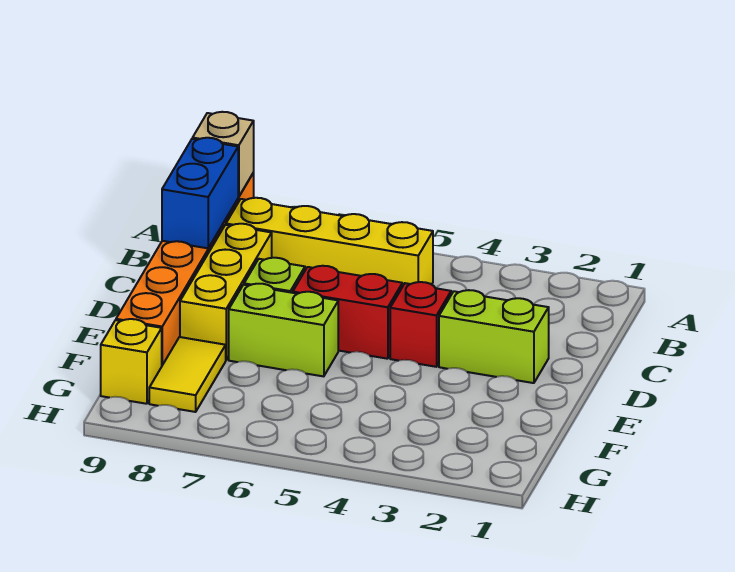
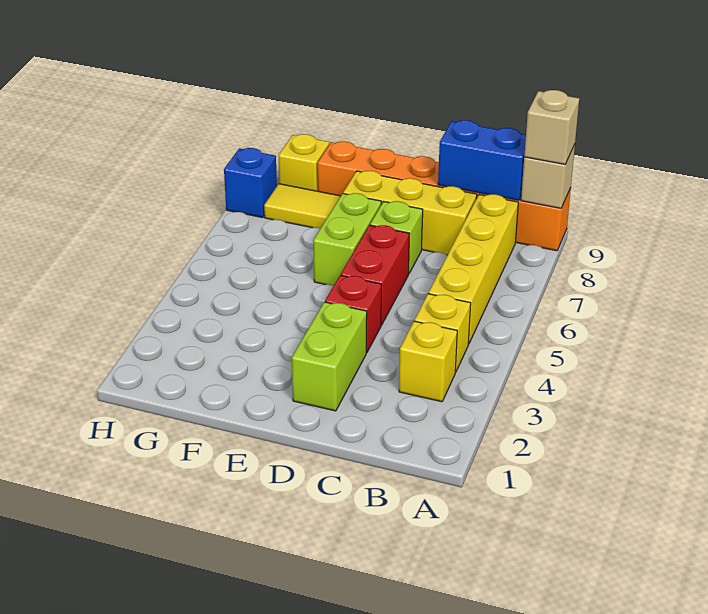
none -> tan 1x1 brick [524,90,579,164]
none -> yellow 1x1 brick [399,321,457,402]
none -> yellow 1x1 brick [414,294,471,372]
none -> blue 1x1 brick [224,148,277,218]

